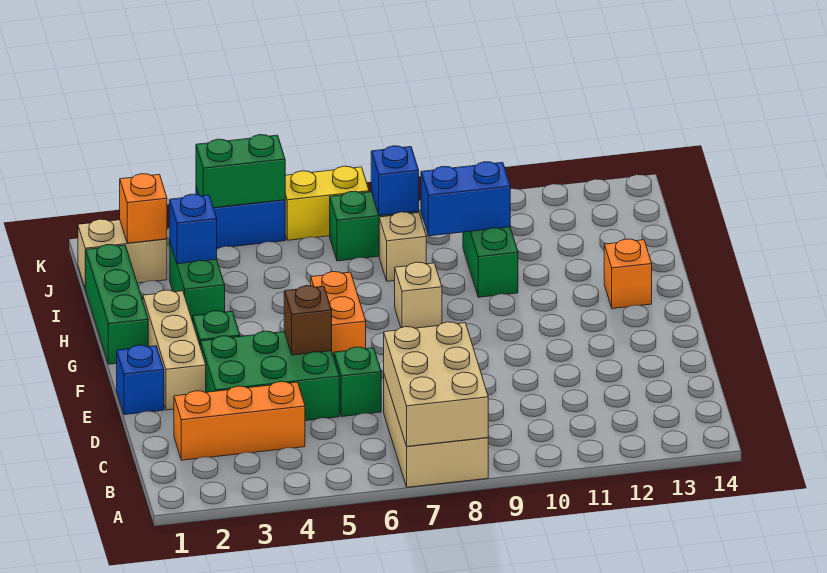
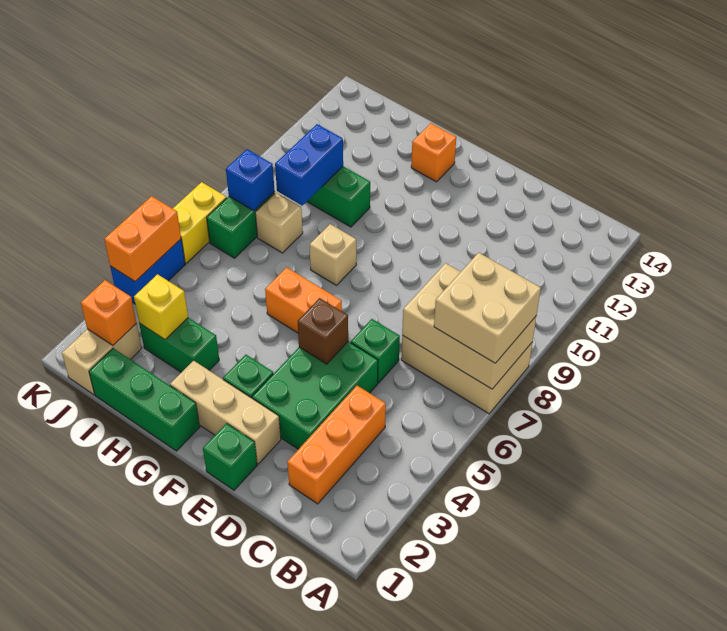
none -> tan 2x2 brick [434,253,541,363]
blue 1x1 brick [117,345,164,415] -> green 1x1 brick [203,423,257,490]
blue 1x1 brick [169,194,217,264] -> yellow 1x1 brick [134,274,188,340]
green 1x2 brick [196,135,285,208] -> orange 1x2 brick [104,196,181,281]

